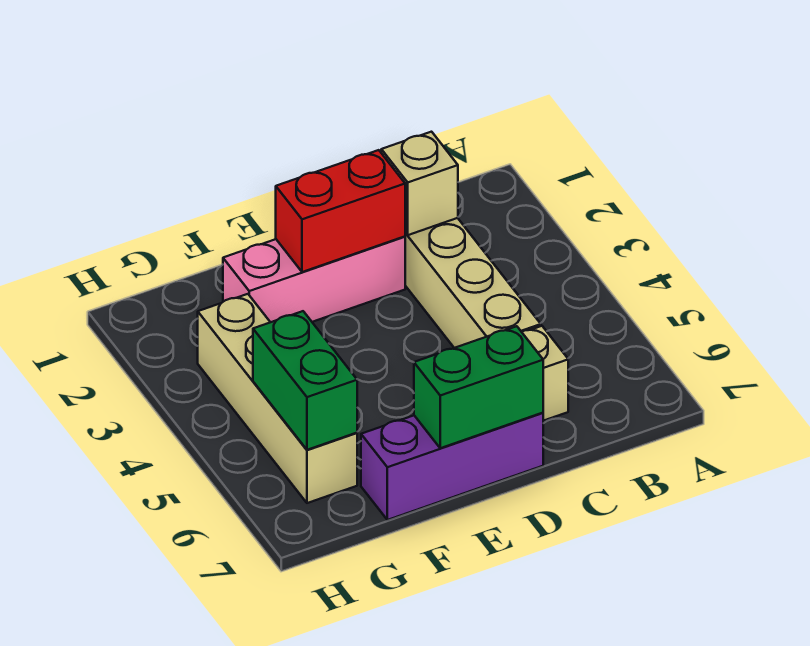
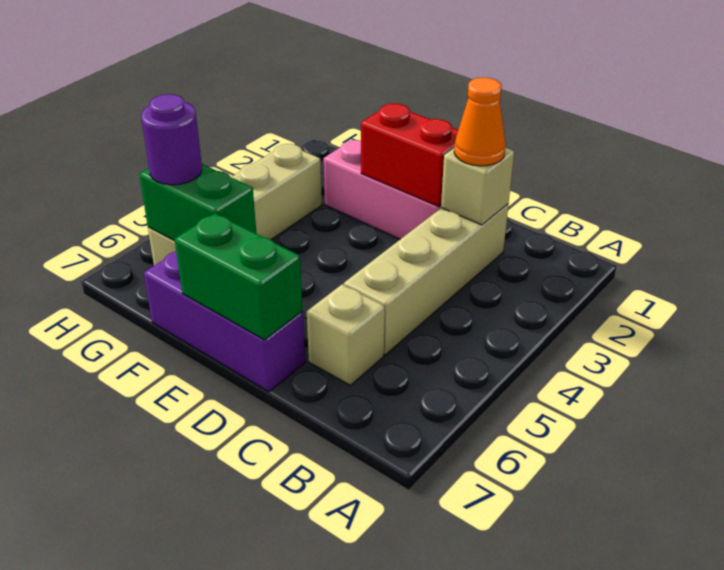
none -> orange 1x1 cone [454,78,506,166]
green 1x2 brick [253,311,357,450] -> green 1x2 brick turned to [139,164,256,241]
none -> purple 1x1 round brick [141,94,202,185]

